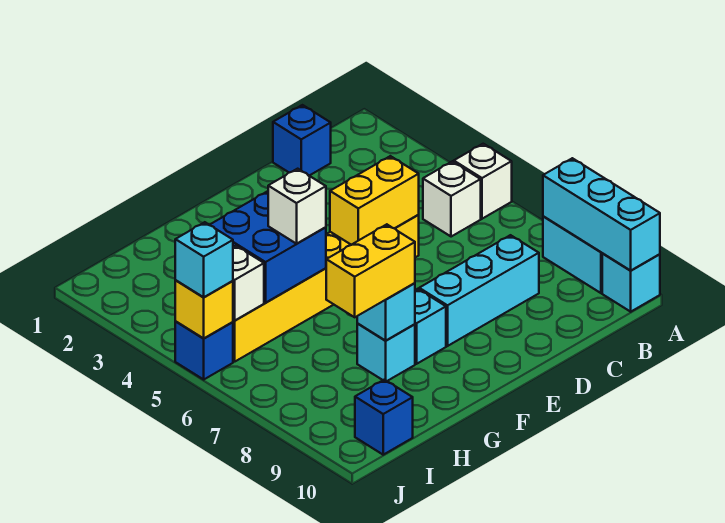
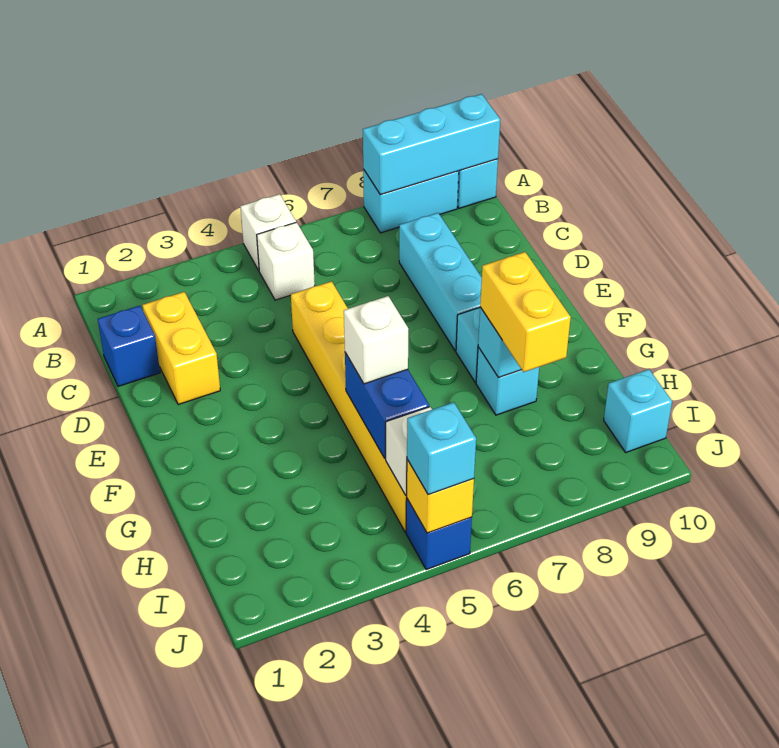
yellow 1x2 brick [330,156,419,245] -> yellow 1x2 brick moved to [143,292,220,405]
blue 2x2 brick [210,191,326,303] -> blue 1x2 brick [345,353,429,458]
blue 1x1 brick [355,380,413,455] -> cyan 1x1 brick [604,369,672,452]

